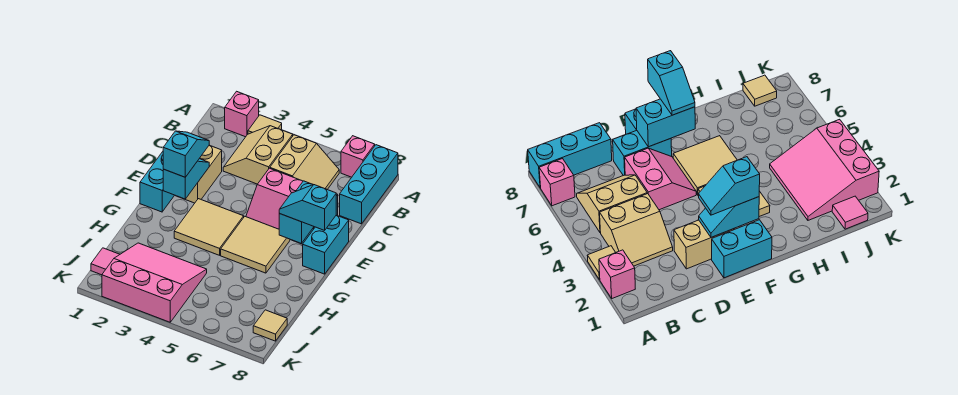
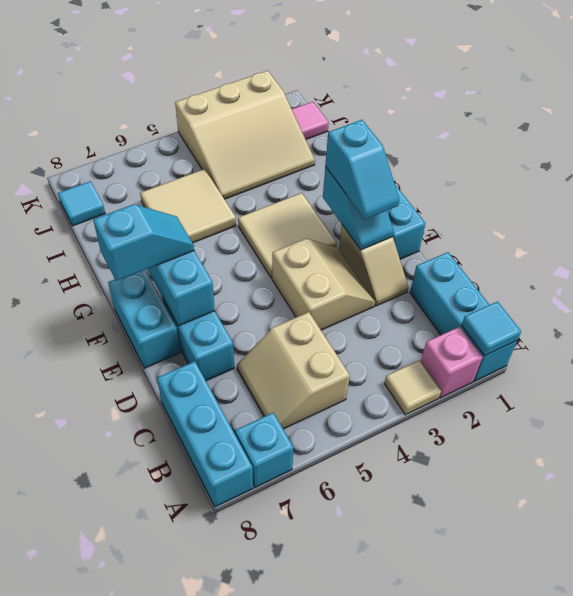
none -> cyan 1x3 brick [410,252,517,381]
none -> cyan 1x1 tile [462,301,521,356]
pink 1x1 brick [341,136,375,177] -> cyan 1x1 brick [235,413,294,487]
tan 2x2 slope [223,126,293,184] -> tan 2x2 slope moved to [272,238,375,330]
tan 1x2 brick [180,145,222,203] -> tan 1x2 slope [339,225,408,306]
pink 2x2 slope [246,168,303,229] -> none
tan 2x2 tile [221,217,290,273] -> tan 2x2 tile moved to [140,169,236,243]
pink 3x3 slope [102,243,207,322] -> tan 3x3 slope [175,70,315,199]
tan 1x1 tile [253,310,287,341] -> cyan 1x1 tile [58,181,105,226]

